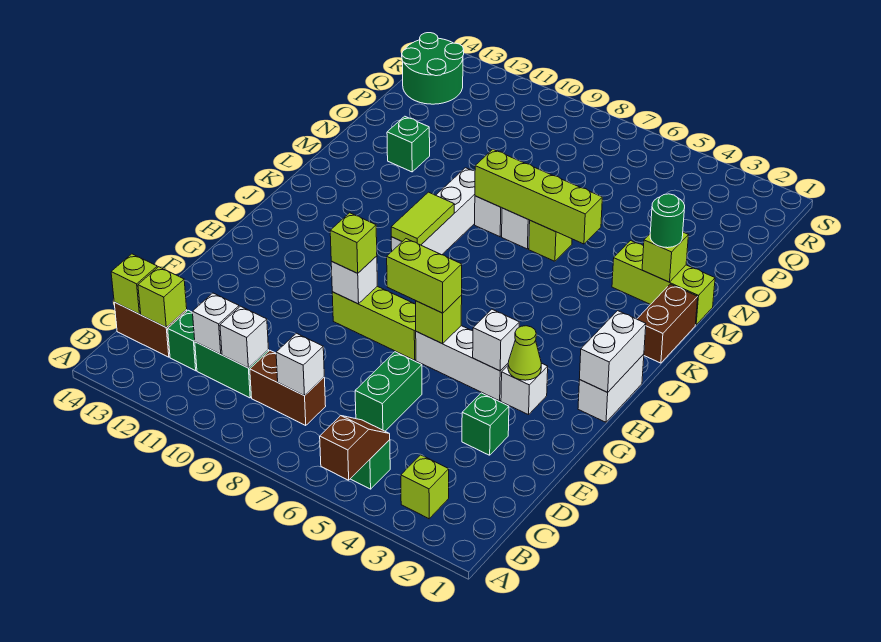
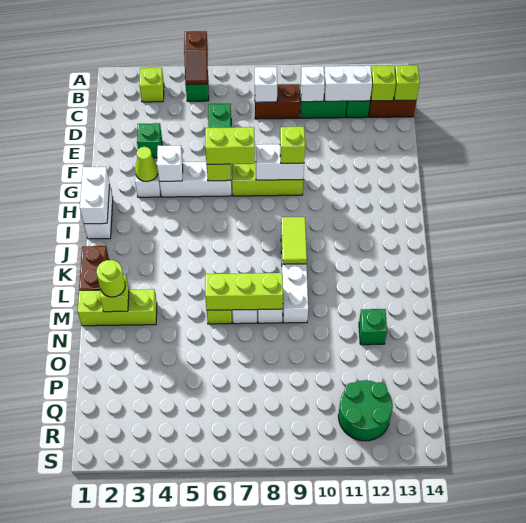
white 1x1 brick [192,293,239,354] -> white 1x2 brick [324,66,372,101]
white 1x1 brick [331,256,377,304] -> white 1x2 brick [256,144,304,180]
green 1x1 round brick [650,194,685,248] -> lime 1x1 round brick [97,260,125,297]
lime 1x4 brick [475,149,602,244] -> lime 1x3 brick [205,273,283,310]
green 2x2 round brick [402,33,464,104] -> green 2x2 round brick moved to [338,380,393,441]

